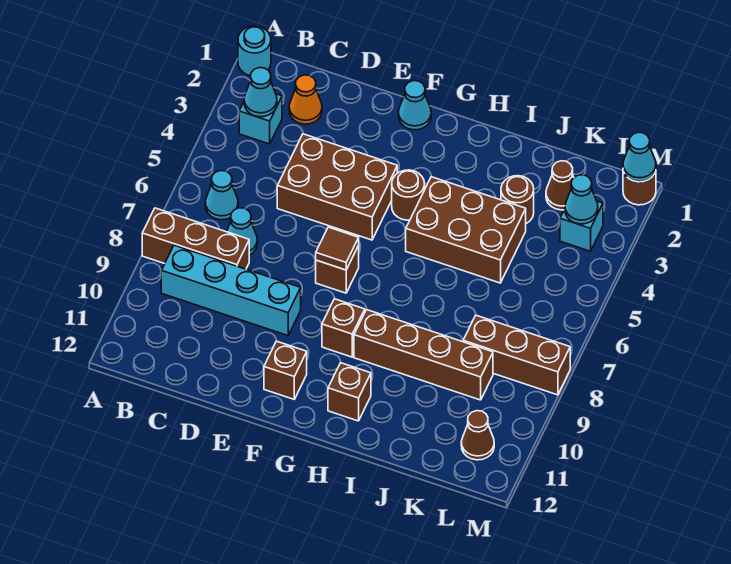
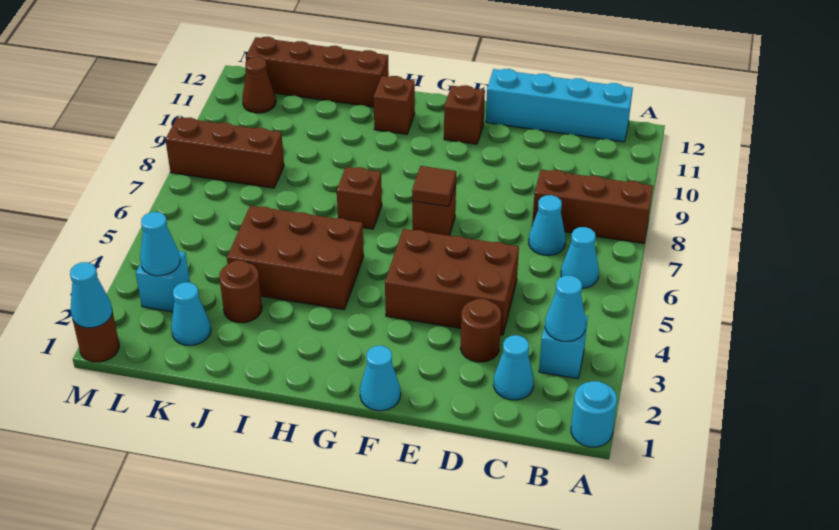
cyan 1x4 brick [161,245,301,336] -> cyan 1x4 brick moved to [486,69,633,142]
orange 1x1 cone [289,75,322,124] -> cyan 1x1 cone [494,335,534,400]
brown 1x1 round brick [392,170,425,220] -> brown 1x1 round brick moved to [460,299,501,362]
brown 1x1 brick [322,299,365,357] -> brown 1x1 brick moved to [337,167,382,229]
brown 1x4 brick [354,309,493,400] -> brown 1x4 brick moved to [246,37,389,107]
brown 1x1 cone [546,161,574,210] -> cyan 1x1 cone [171,282,211,345]

